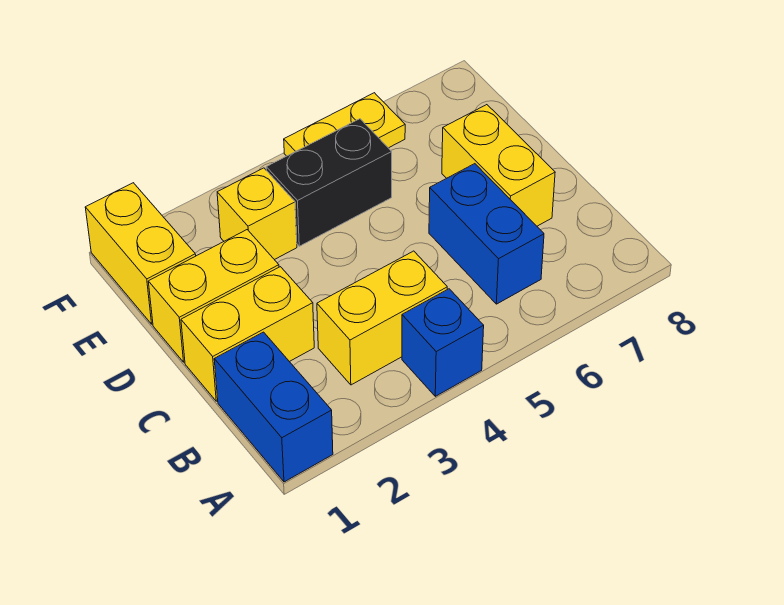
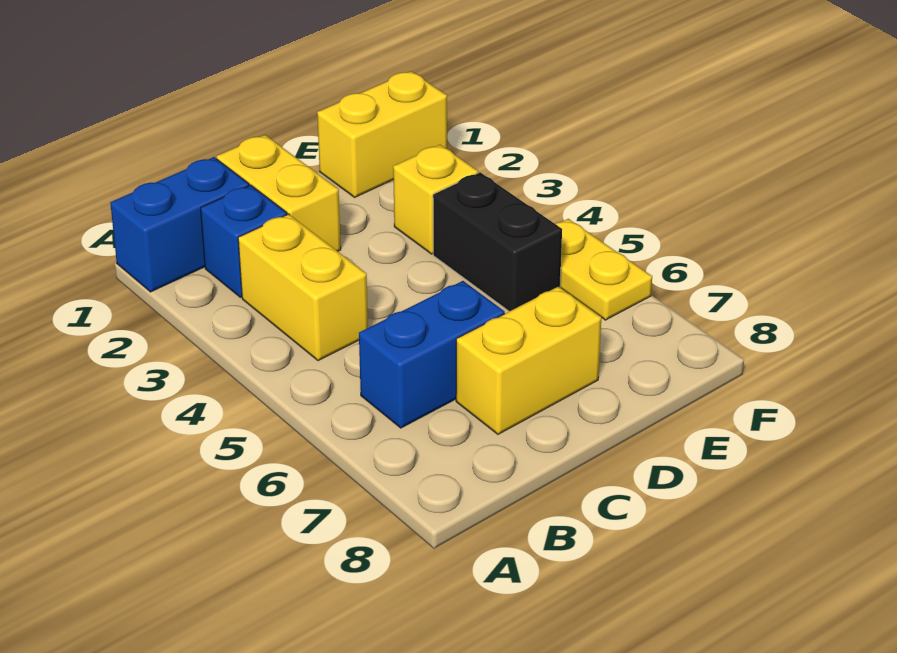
blue 1x1 brick [402,289,484,396] -> blue 1x1 brick moved to [201,185,287,297]
yellow 1x2 brick [148,230,279,362] -> none

